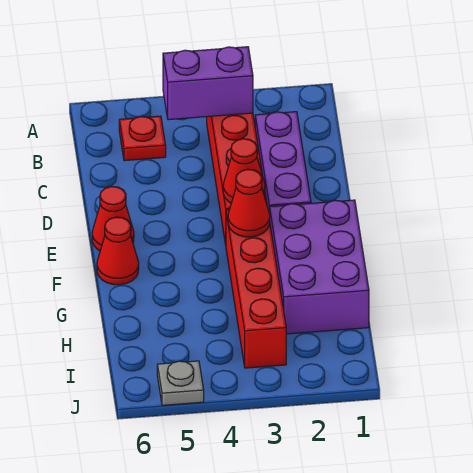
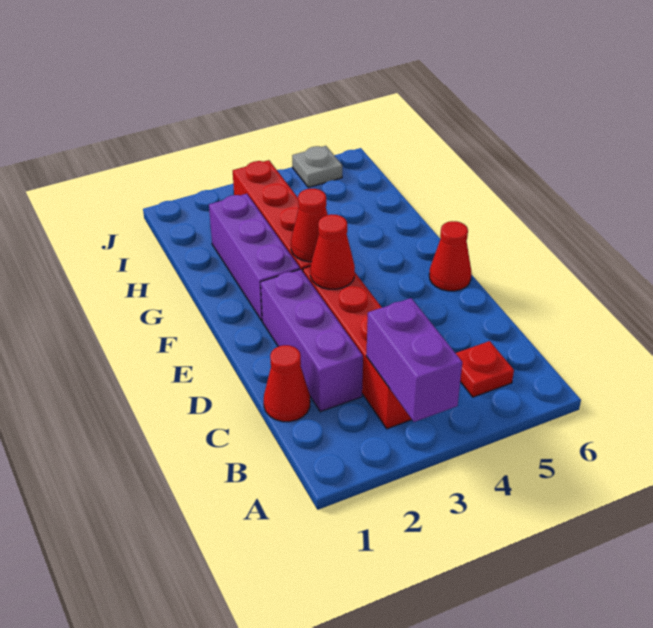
purple 1x2 brick [163,47,253,120] -> purple 1x2 brick turned to [366,298,462,422]
purple 2x3 brick [270,200,369,334] -> purple 1x3 brick [209,194,300,321]
red 1x1 cone [97,217,139,285] -> red 1x1 cone moved to [264,345,310,422]

